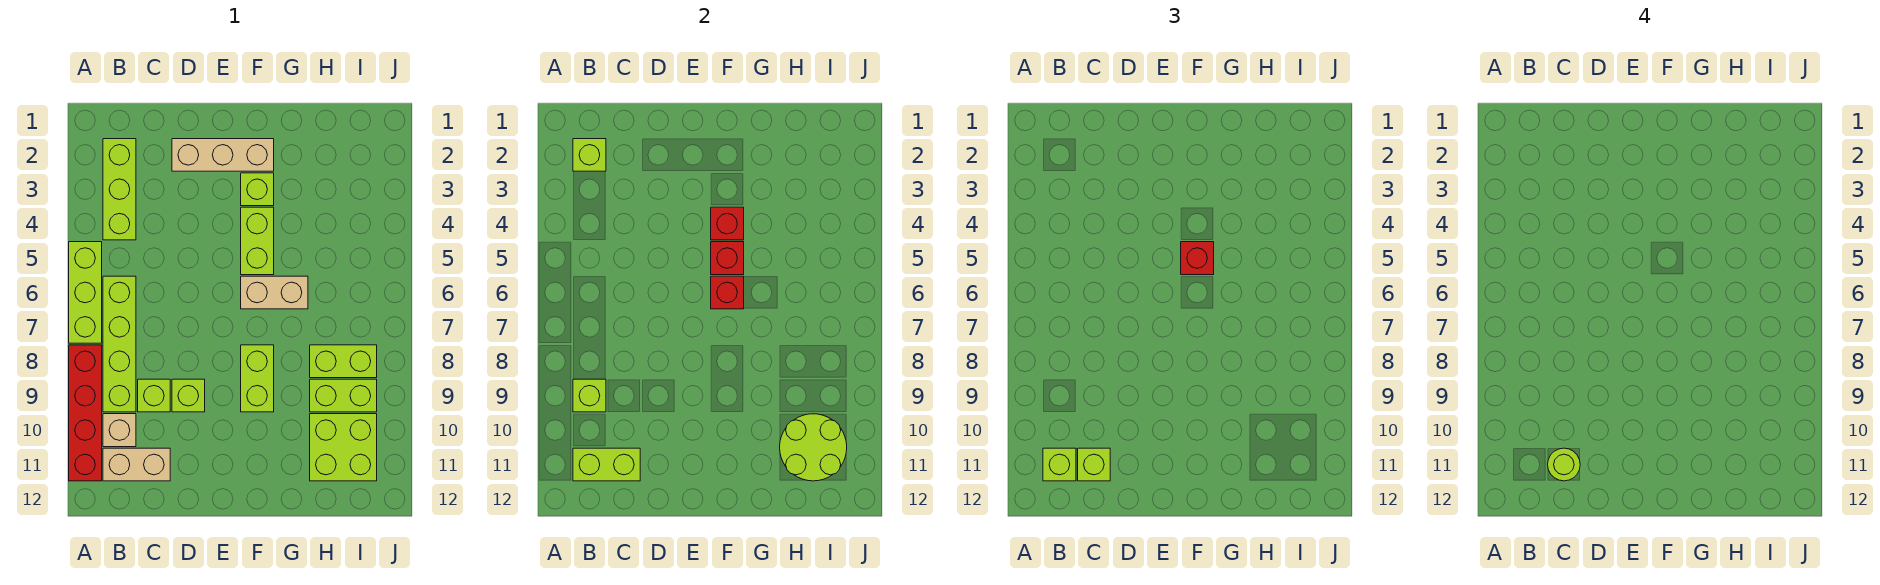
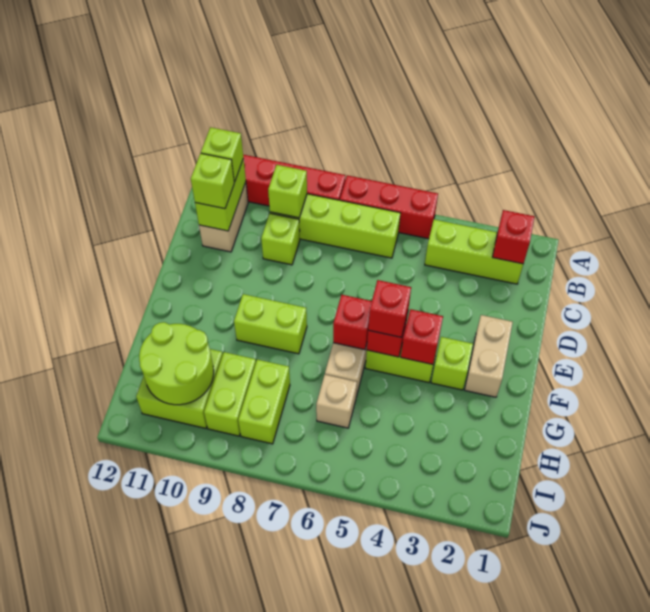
lime 1x3 brick [69,242,102,343] -> red 1x3 brick [340,175,438,239]
lime 1x1 brick [573,139,606,171] -> red 1x1 brick [492,210,535,264]
tan 1x1 brick [103,414,136,447] -> tan 1x1 brick moved to [316,375,357,428]
lime 1x1 round brick [1548,448,1580,481] -> none
tan 1x3 brick [172,139,274,171] -> tan 1x2 brick [465,315,513,397]
lime 1x1 brick [172,379,205,412] -> none

